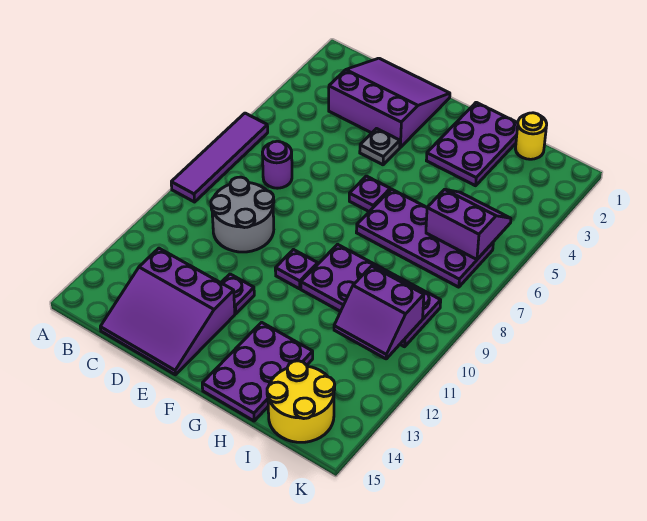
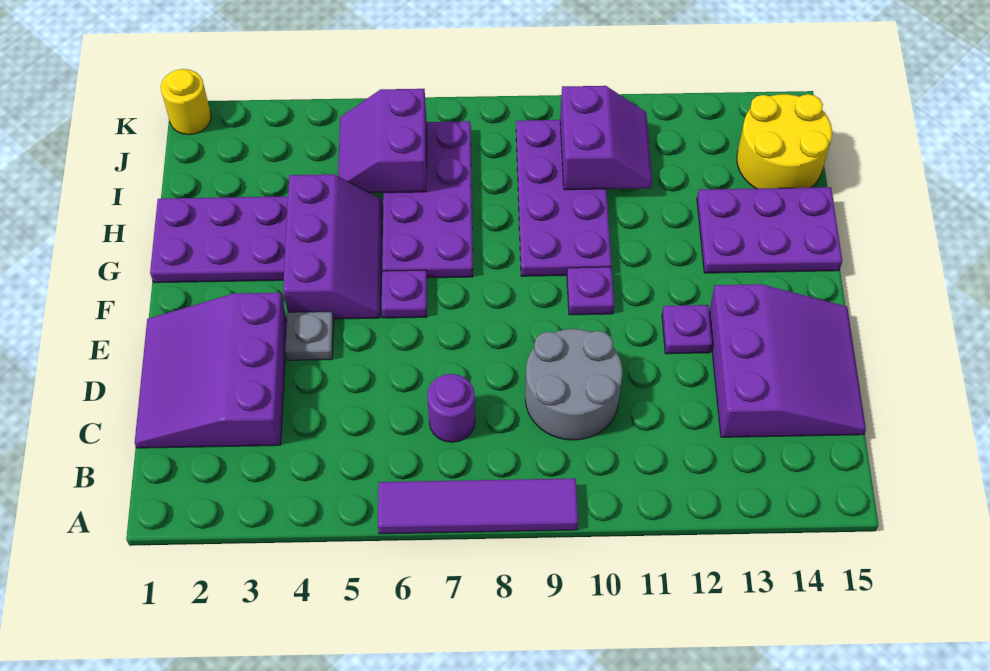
none -> purple 2x3 slope [283,174,382,319]
yellow 1x1 round brick [515,113,547,159] -> yellow 1x1 round brick moved to [161,69,211,135]

